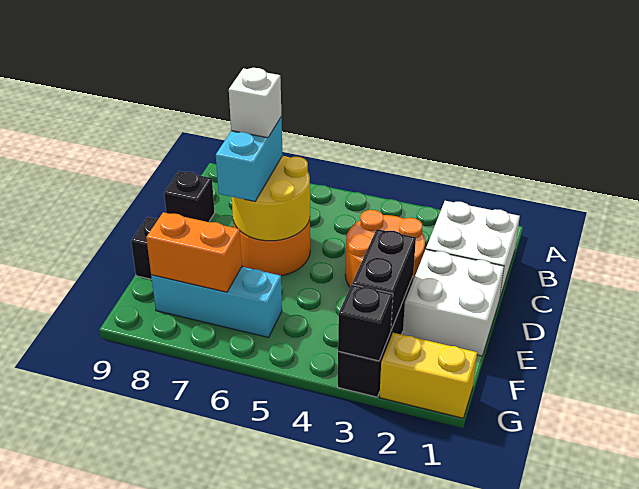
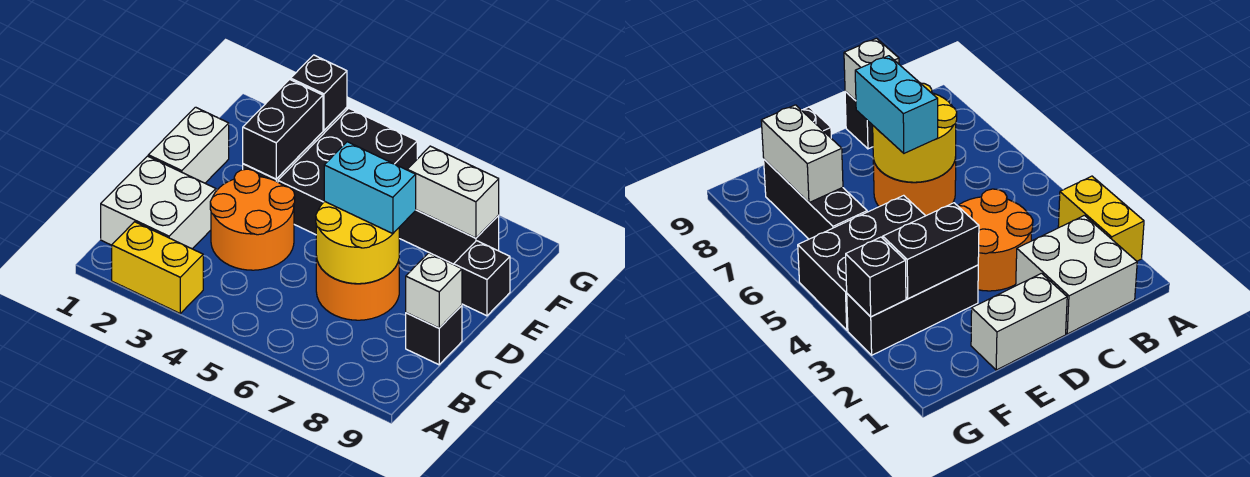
cyan 1x2 brick [216,117,283,202] -> cyan 1x2 brick turned to [324,142,416,234]
white 1x1 brick [229,68,281,138] -> white 1x1 brick moved to [406,253,462,328]
white 2x2 brick [403,250,504,356] -> white 1x2 brick [148,107,229,183]
none -> black 2x3 brick [278,108,417,235]
cyan 1x3 brick [151,267,282,337] -> black 1x3 brick [399,210,499,264]
orange 1x2 brick [146,212,242,292] -> white 1x2 brick [407,146,499,238]
yellow 1x2 brick [380,333,477,418] -> yellow 1x2 brick moved to [112,222,203,313]

